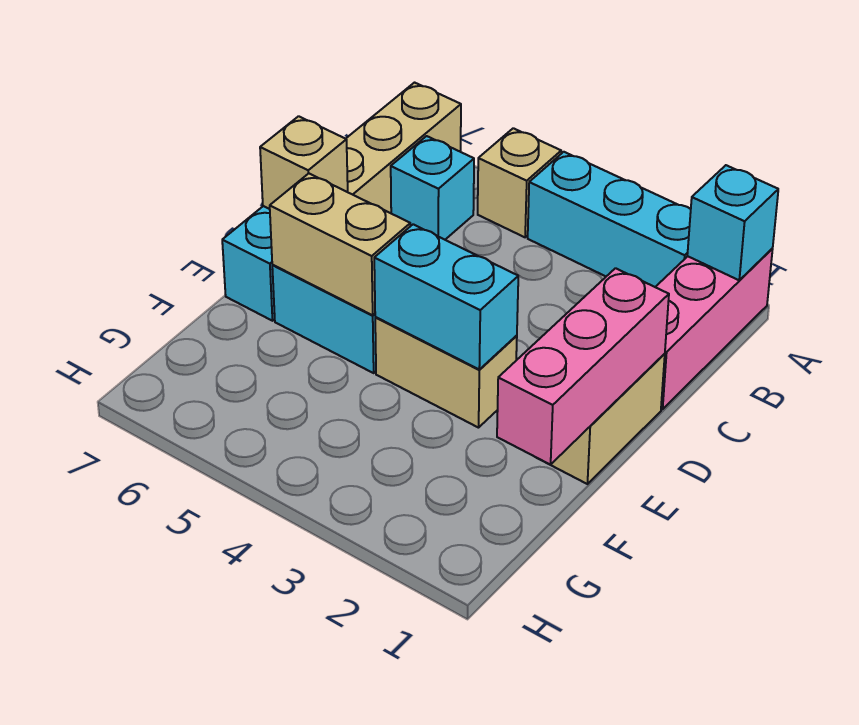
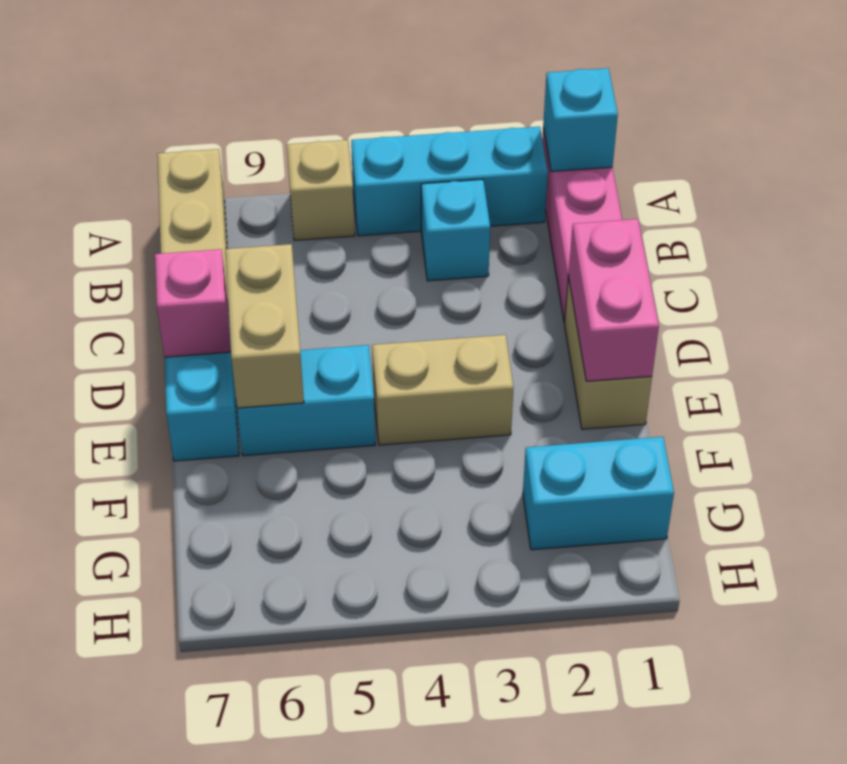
cyan 1x1 brick [391,136,474,240] -> cyan 1x1 brick moved to [421,179,490,281]
pink 1x3 brick [497,268,669,465] -> pink 1x2 brick [568,219,659,381]
tan 1x1 brick [260,116,348,209] -> pink 1x1 brick [155,249,230,357]
cyan 1x2 brick [374,224,518,369] -> cyan 1x2 brick moved to [523,437,674,550]
tan 1x2 brick [270,173,410,315] -> tan 1x2 brick turned to [225,244,304,408]

